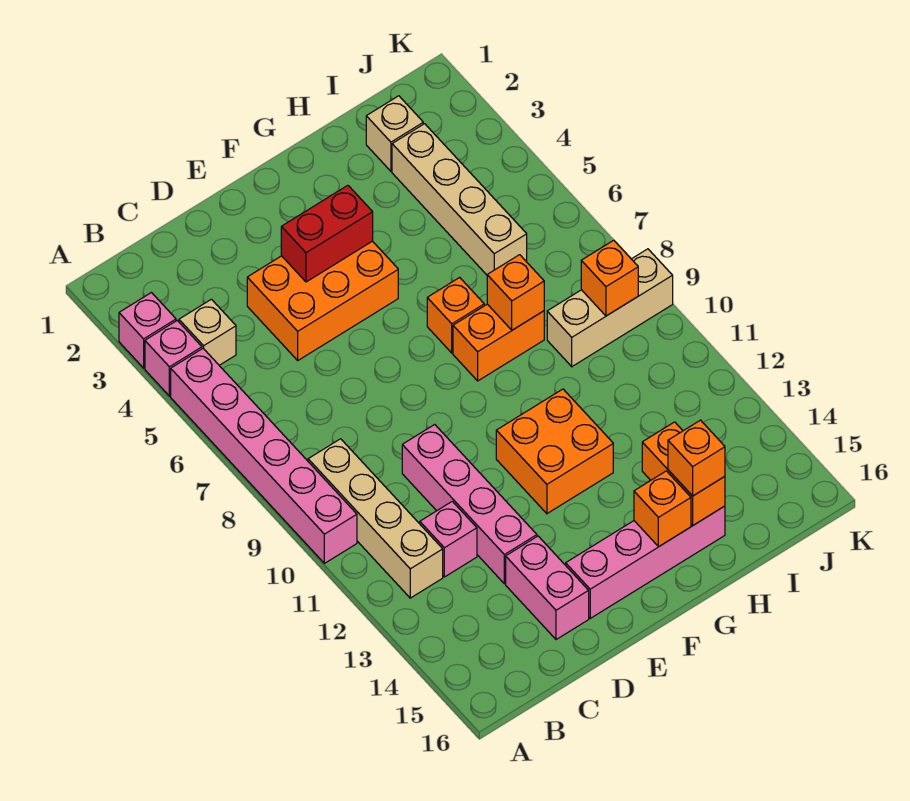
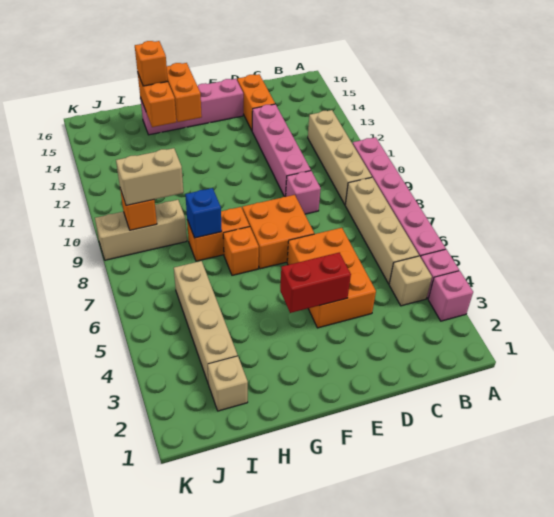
none -> tan 1x4 brick [345,177,419,284]
pink 1x1 brick [420,501,477,577] -> pink 1x1 brick moved to [286,171,321,214]
orange 2x3 brick [247,241,398,360] -> orange 2x3 brick turned to [287,228,376,328]
pink 1x2 brick [506,536,589,640] -> orange 1x2 brick [237,74,275,130]
orange 2x2 brick [496,389,613,514] -> orange 2x2 brick moved to [242,195,314,269]
orange 1x1 brick [634,471,691,547] -> orange 1x2 brick [167,63,202,122]
orange 1x1 brick [487,255,544,330] -> blue 1x1 brick [185,188,222,238]
none -> tan 1x2 brick [116,148,184,205]

